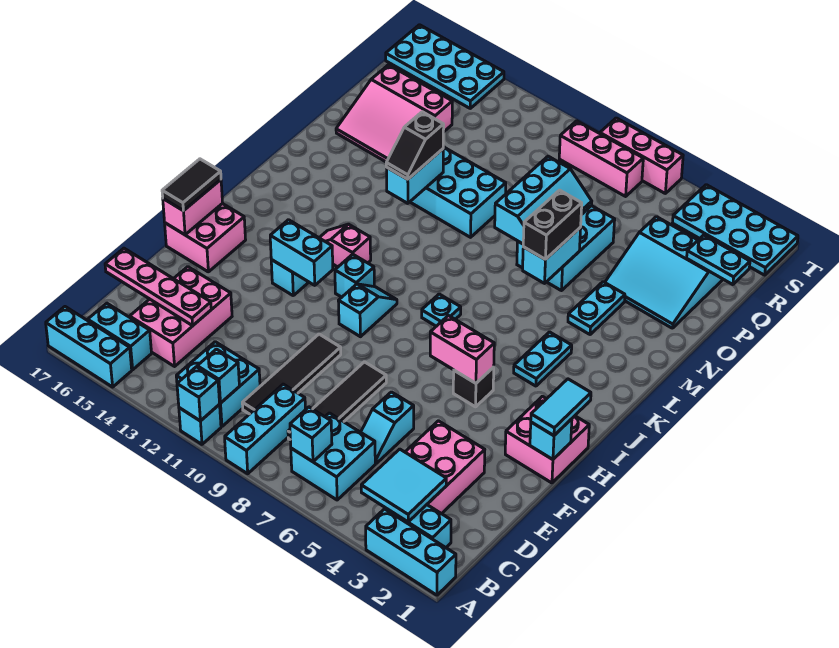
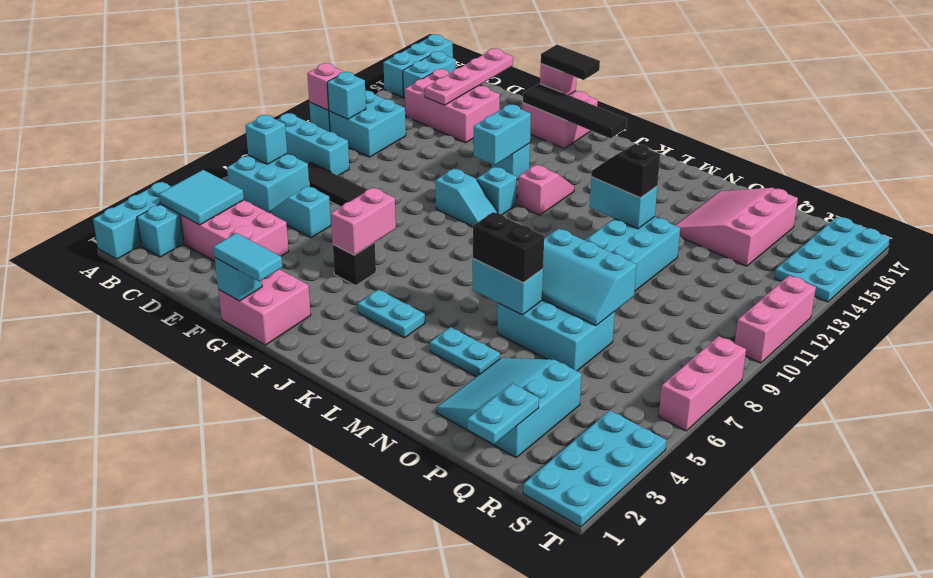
cyan 1x1 brick [177,367,220,421] -> pink 1x1 brick [307,63,344,110]
black 1x4 tile [242,334,341,414] -> black 1x4 tile moved to [523,84,627,139]
pink 1x2 brick [163,180,222,235] -> pink 1x1 brick [540,64,577,95]
cyan 1x1 plate [422,294,461,326] -> none
pink 1x3 brick [559,121,643,196] -> pink 1x3 brick moved to [735,275,816,363]

